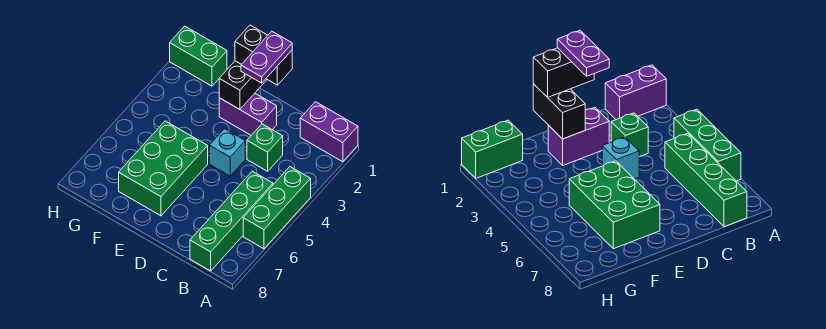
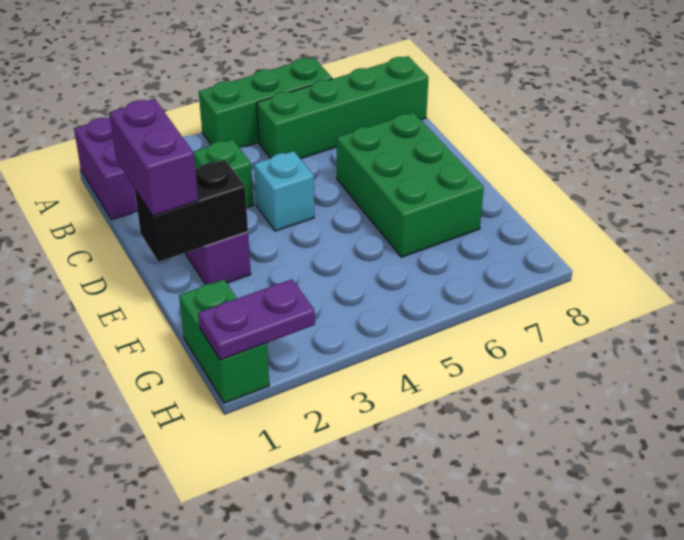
black 1x2 brick [235,25,292,85] -> purple 1x2 brick [109,99,198,216]
purple 1x2 plate [241,31,292,83] -> purple 1x2 plate moved to [198,279,315,360]
green 2x3 brick [119,121,208,216] -> green 2x3 brick turned to [337,113,484,257]

